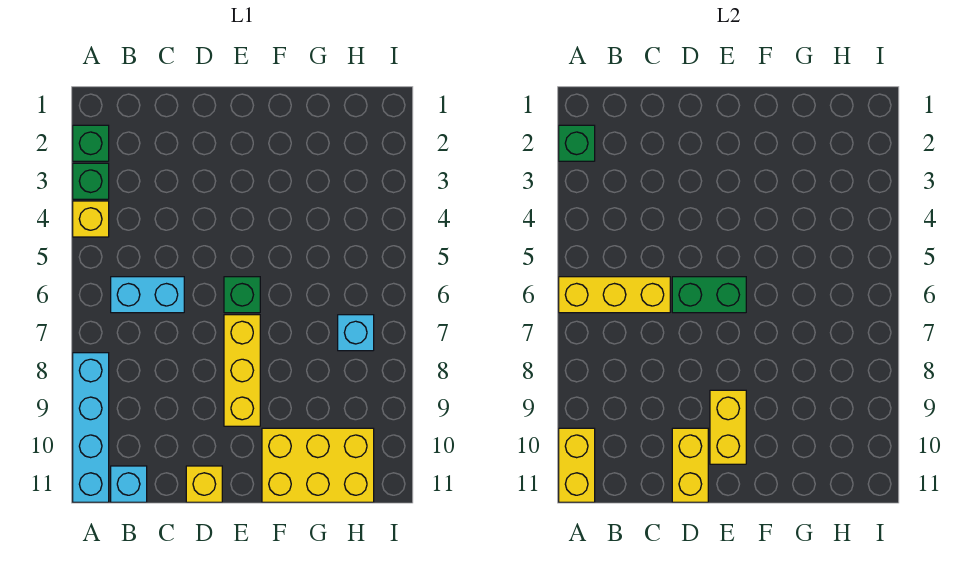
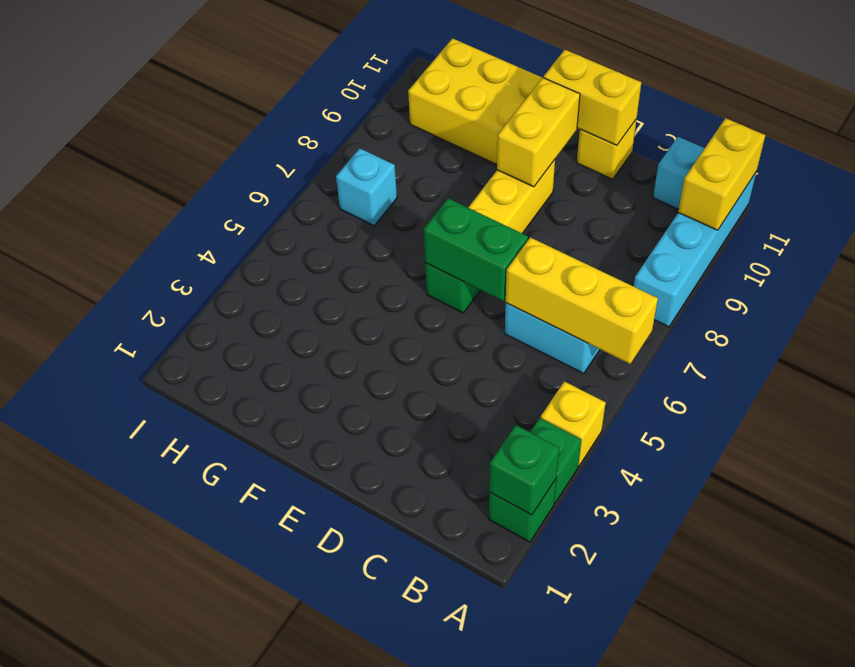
yellow 1x2 brick [672,428,708,502] -> yellow 1x2 brick turned to [544,50,641,146]

